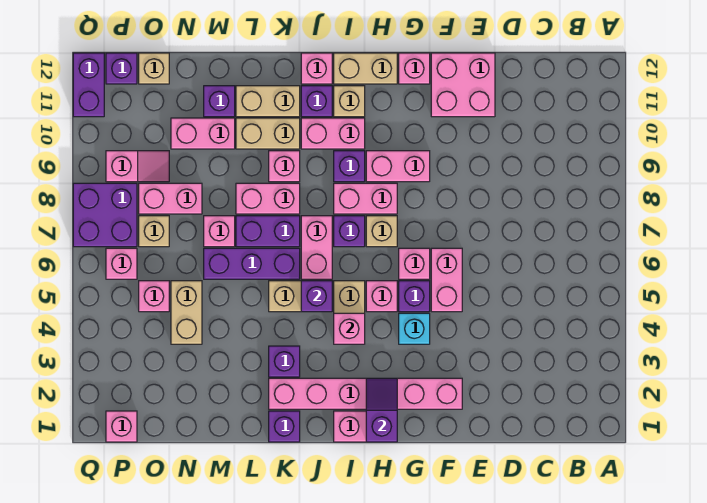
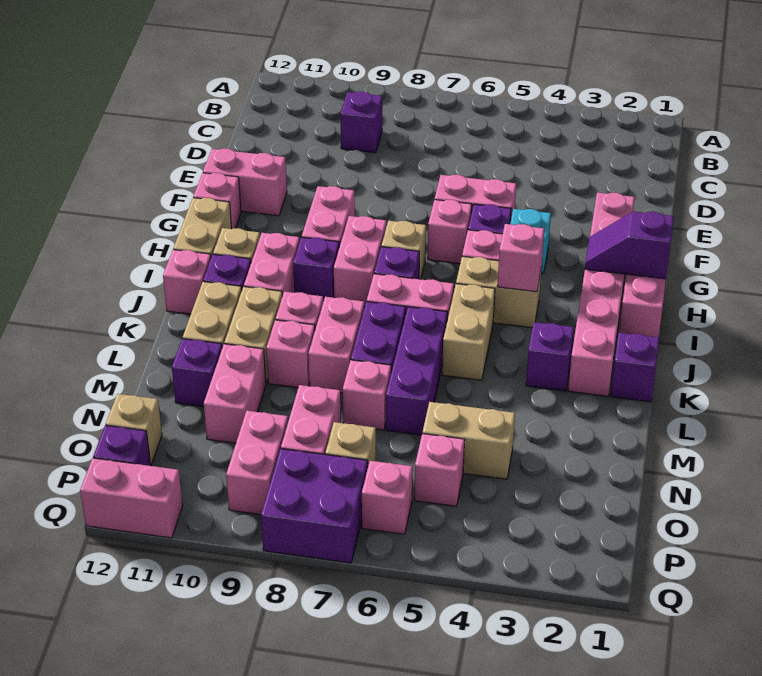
pink 2x2 brick [431,53,495,117] -> pink 1x2 brick [203,149,287,216]
purple 1x1 brick [301,281,332,312] -> purple 1x1 brick moved to [340,92,382,153]
pink 1x2 slope [106,151,169,182] -> pink 1x2 brick [226,411,288,515]
pink 1x1 brick [106,411,137,442] -> pink 1x1 brick moved to [266,320,315,387]
purple 1x2 brick [73,53,104,117] -> pink 1x2 brick [80,458,183,538]

